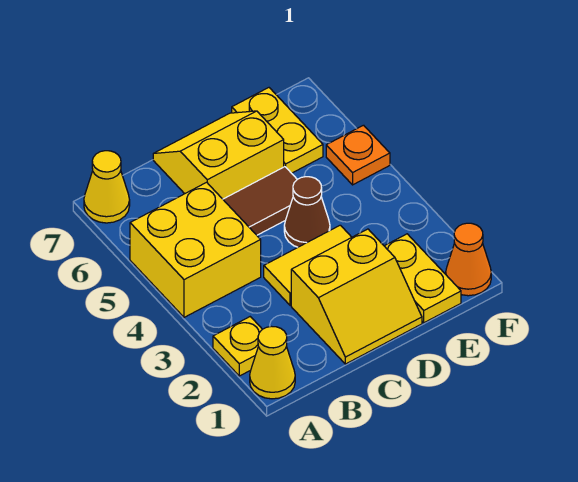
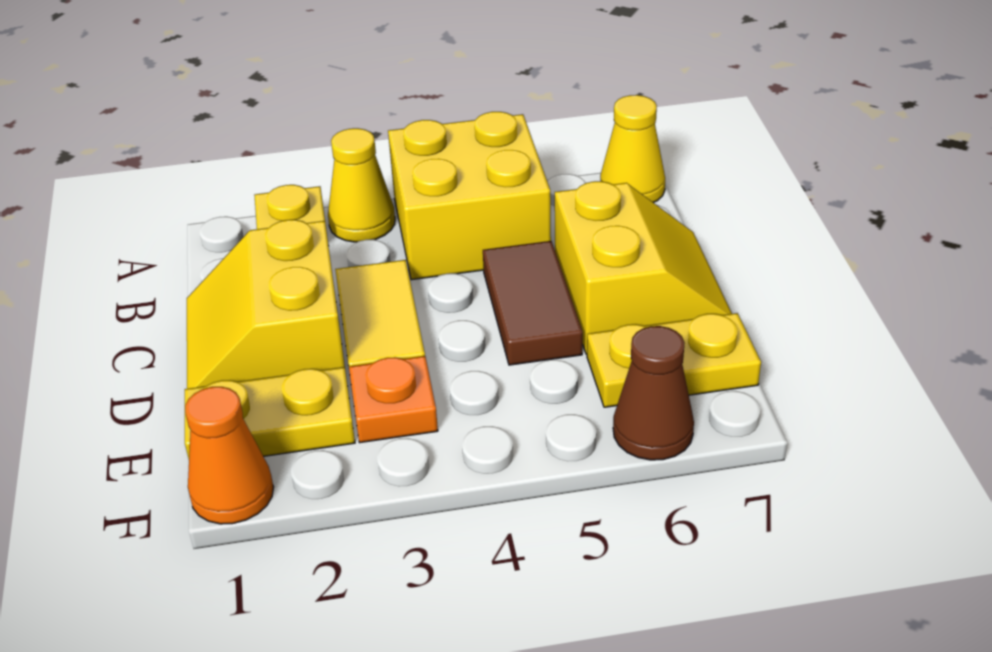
yellow 1x1 cone [250,326,295,399] -> yellow 1x1 cone moved to [328,128,395,242]
brown 1x1 cone [284,177,330,247] -> brown 1x1 cone moved to [613,326,694,460]
orange 1x1 plate [326,125,390,185] -> orange 1x1 plate moved to [349,356,438,443]

